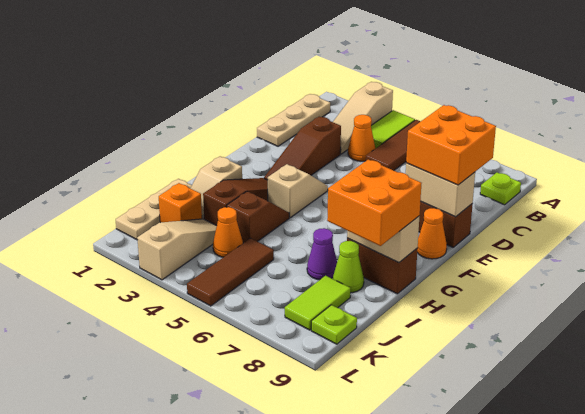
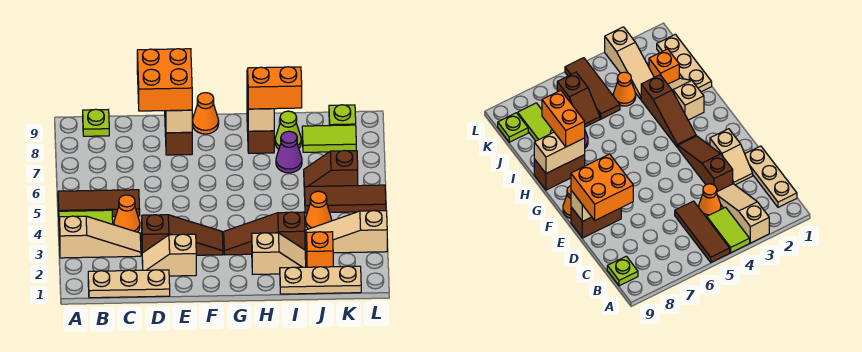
tan 1x2 slope [268,164,328,218] -> tan 1x2 slope moved to [142,234,196,276]
brown 1x2 slope [227,192,289,243] -> brown 1x2 slope moved to [304,151,358,187]
orange 2x2 brick [327,160,422,246] -> orange 1x2 brick [248,67,302,109]

